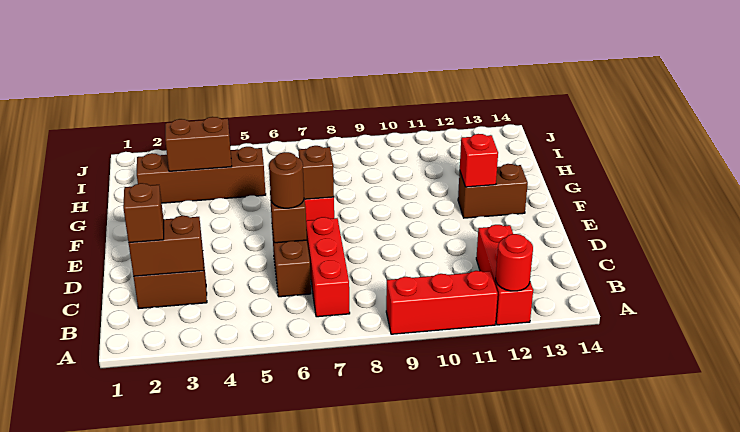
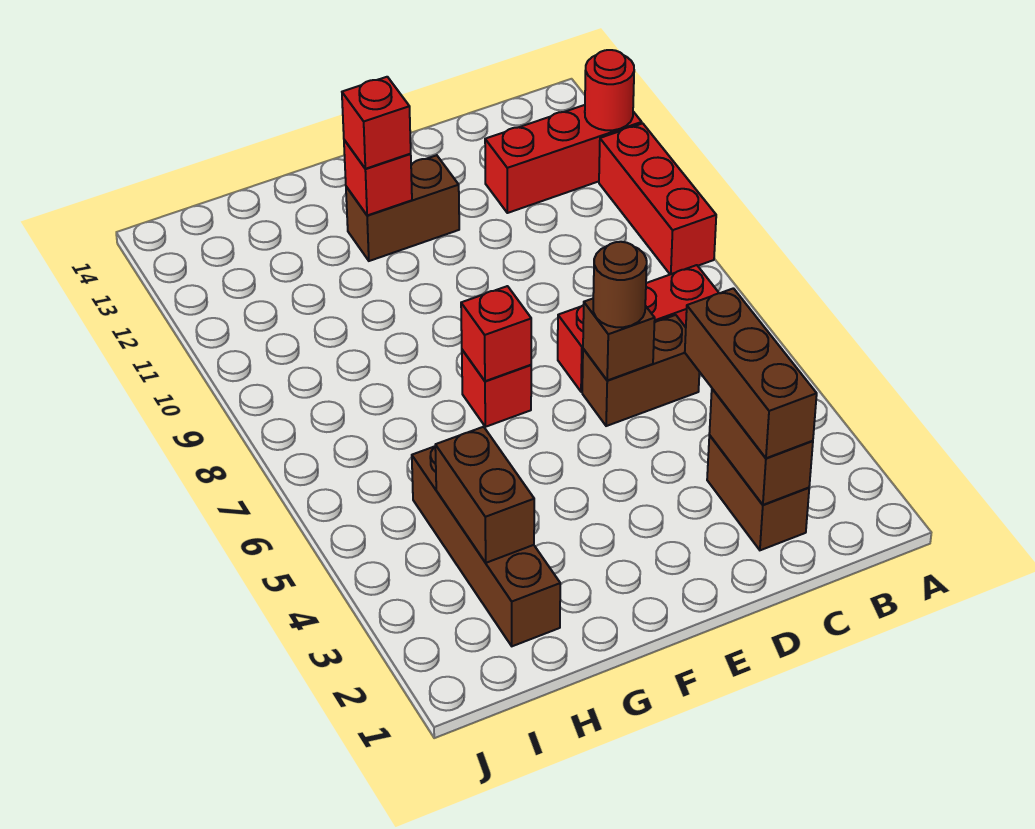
brown 1x1 brick [123,183,164,243] -> brown 1x3 brick [685,288,817,458]
brown 1x1 brick [299,146,334,199] -> red 1x1 brick [461,286,531,381]
brown 1x2 brick [458,164,528,218] -> brown 1x2 brick turned to [346,155,459,261]
none -> red 1x1 brick [342,77,411,169]

